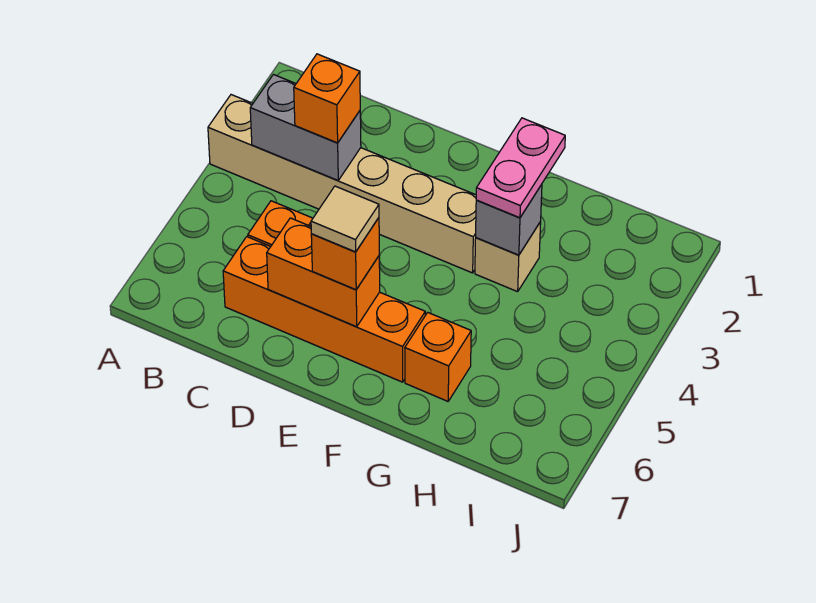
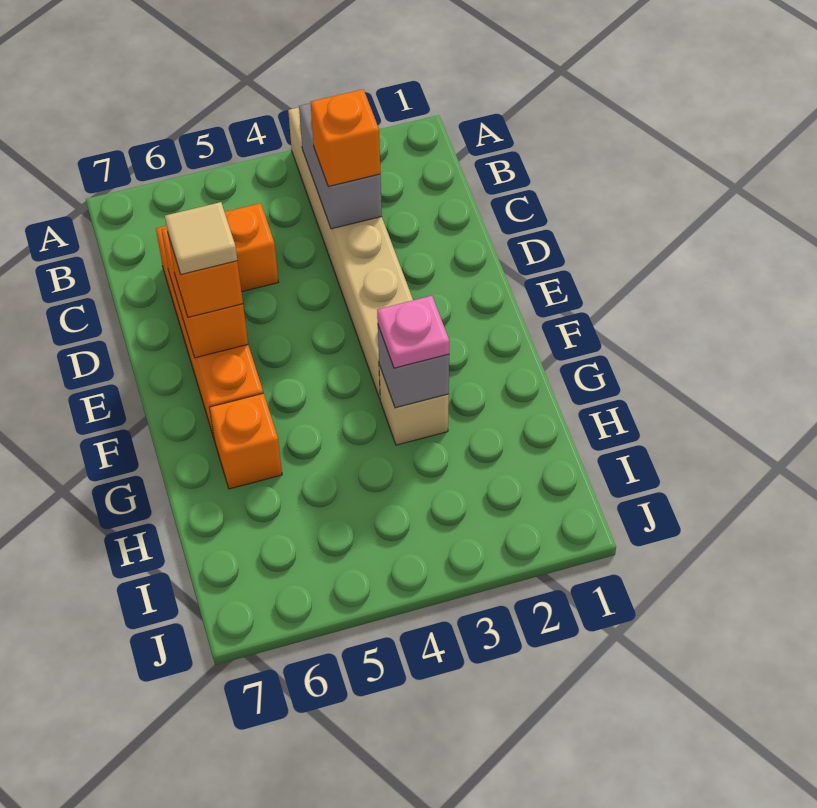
pink 1x2 plate [476,118,565,218] -> pink 1x1 plate [377,296,449,368]

